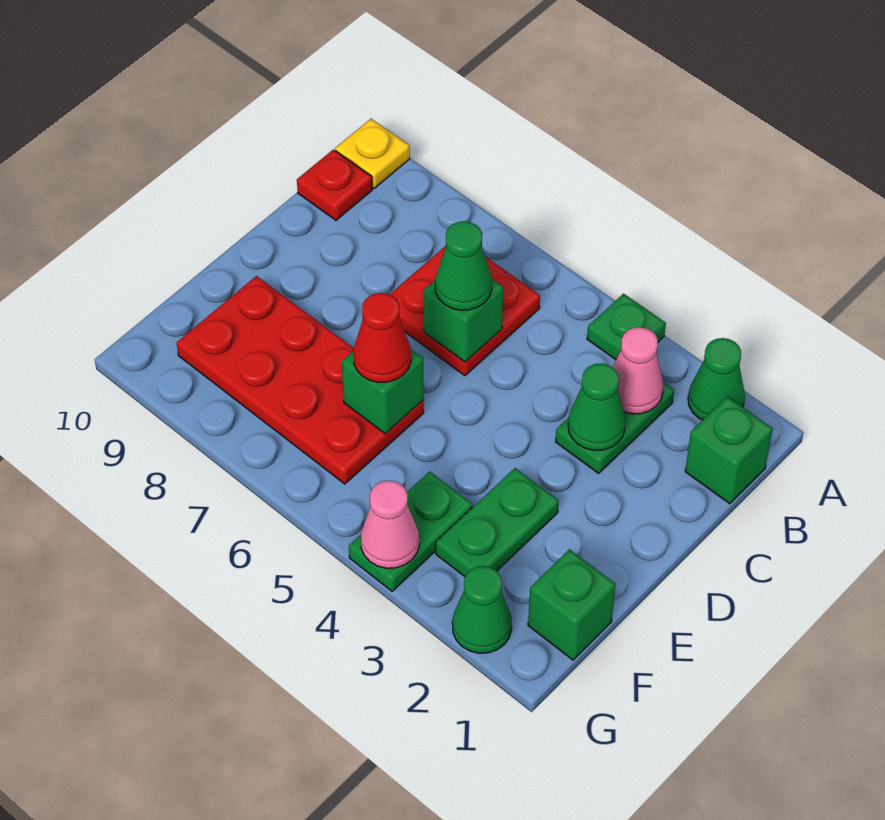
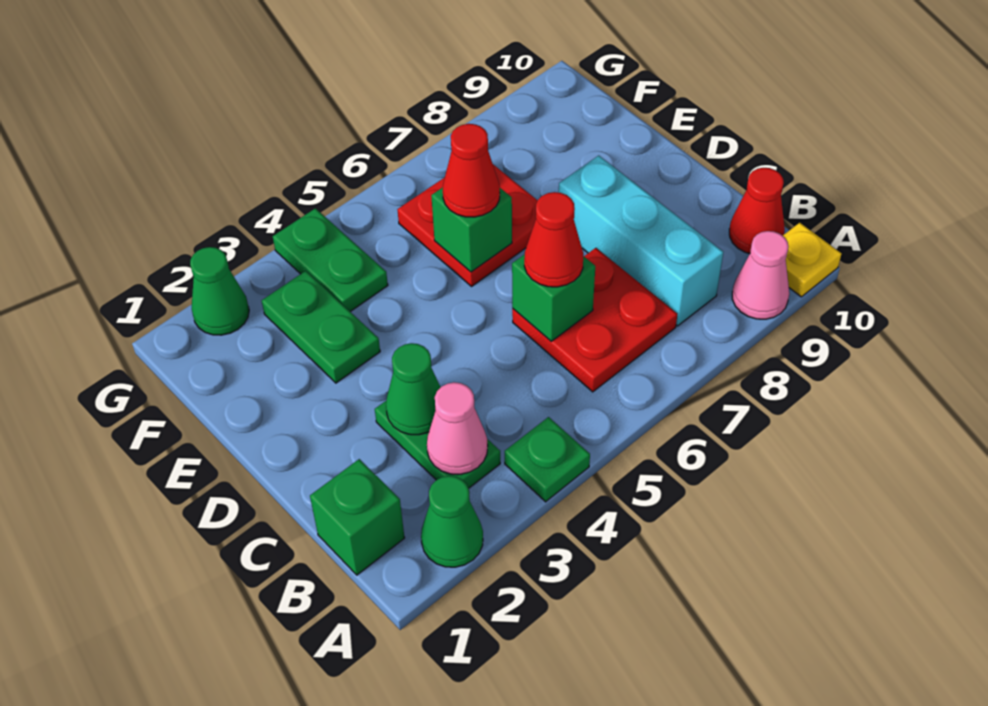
none -> cyan 1x3 brick [559,156,723,326]
red 1x1 plate [297,149,372,220] -> red 1x1 cone [729,168,785,254]
green 1x1 cone [435,221,492,310] -> red 1x1 cone [524,192,583,287]
red 2x4 plate [177,276,424,484] -> red 2x2 plate [397,165,538,286]
green 1x1 brick [528,549,616,660] -> none
pink 1x1 cone [361,480,419,568] -> pink 1x1 cone moved to [732,231,789,319]

